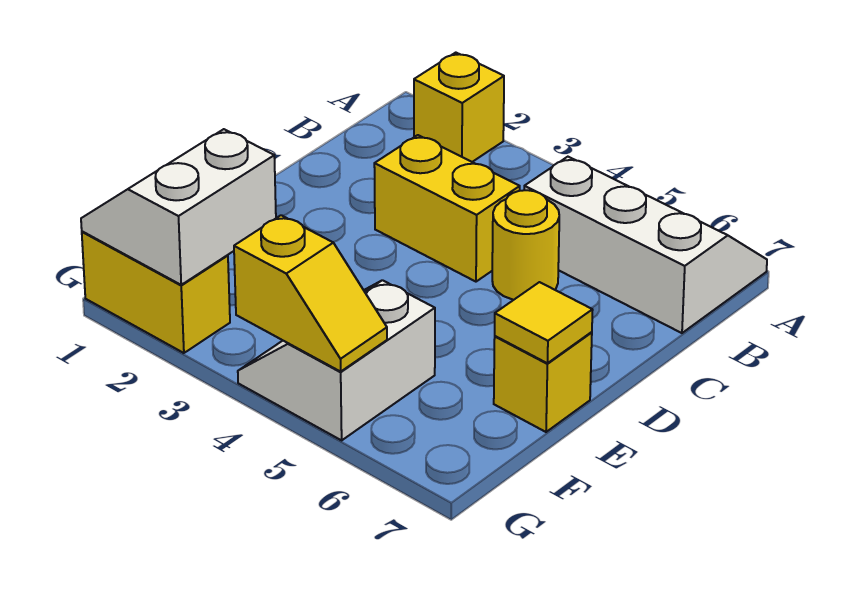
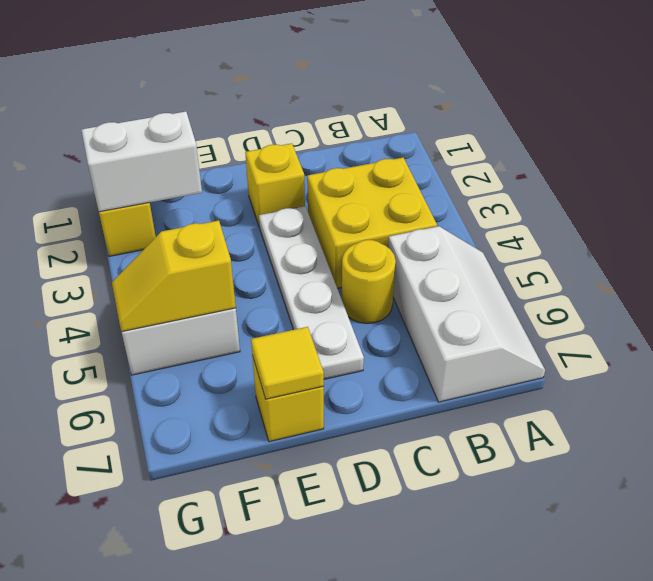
yellow 1x1 brick [414,53,504,162] -> yellow 1x1 brick moved to [245,143,305,227]
yellow 1x2 brick [374,135,520,282] -> yellow 2x2 brick [307,158,437,288]
none -> white 1x4 plate [259,206,364,379]
yellow 1x2 slope [234,215,387,372] -> yellow 1x2 slope turned to [112,220,236,332]

